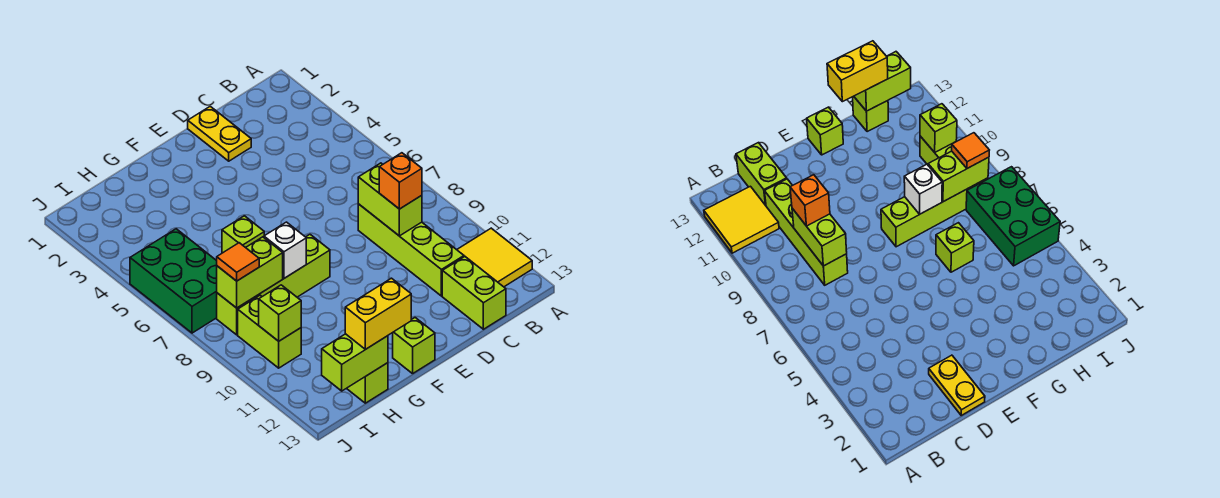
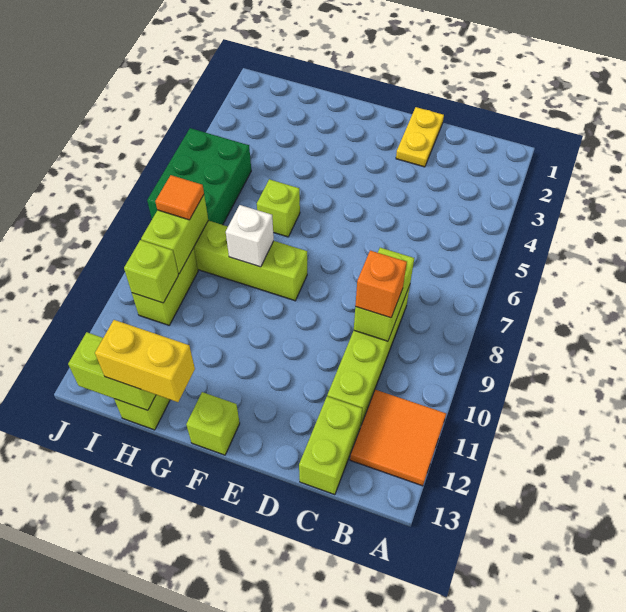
yellow 2x2 tile [457,228,532,287] -> orange 2x2 tile [350,390,446,486]
lime 1x2 brick [217,237,283,308] -> lime 1x2 brick turned to [141,195,208,274]

